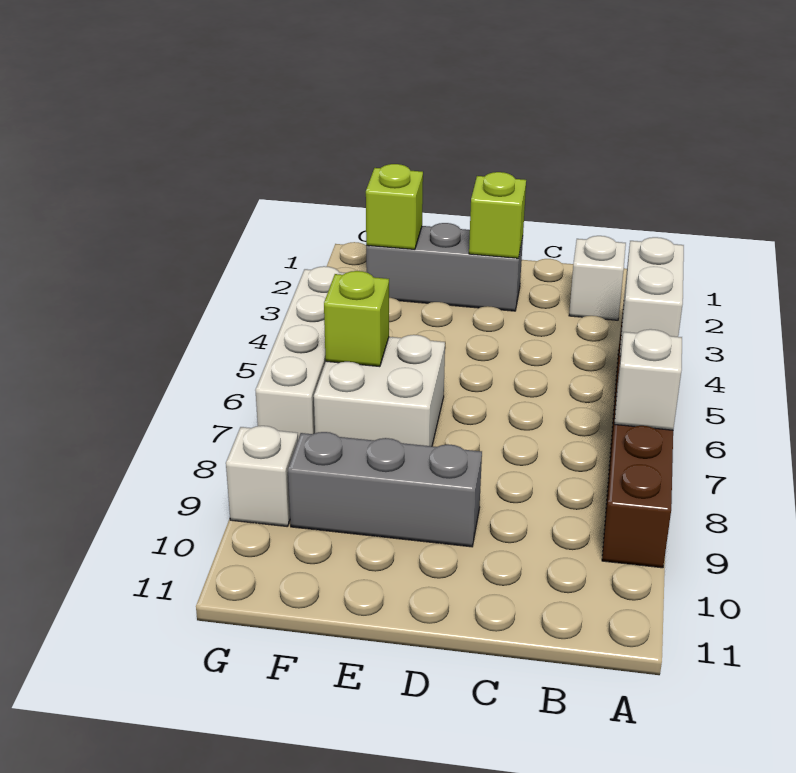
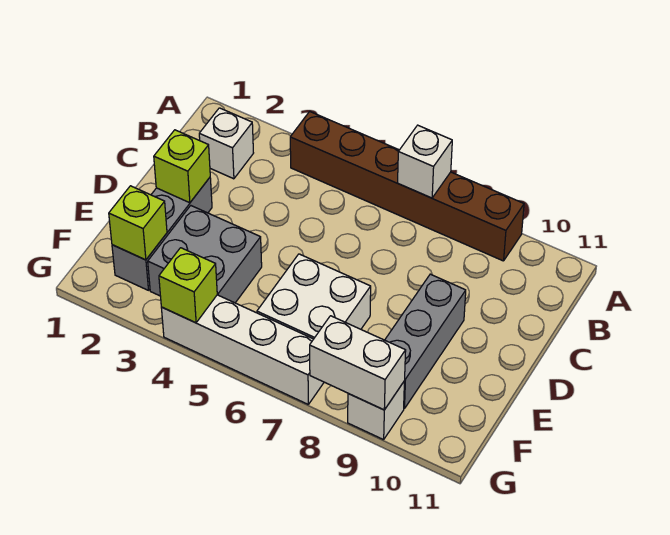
white 1x2 brick [620,237,684,356] -> white 1x2 brick moved to [310,316,406,410]
none -> grey 2x2 brick [148,206,262,303]
lime 1x1 brick [324,271,389,367] -> lime 1x1 brick moved to [159,248,217,323]

